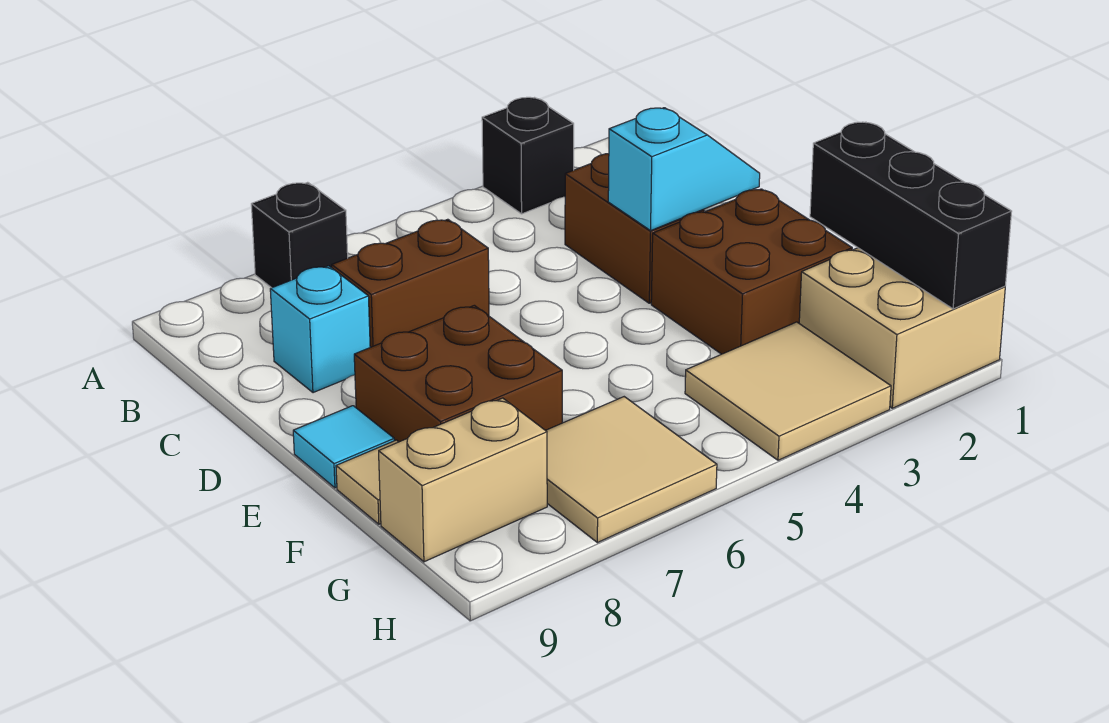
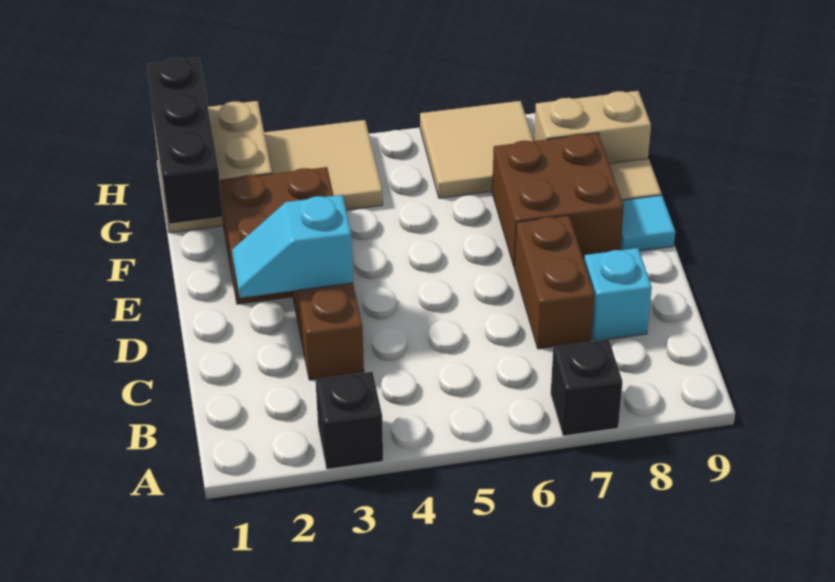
brown 1x2 brick [332,219,489,347] -> brown 1x2 brick turned to [514,216,595,349]

